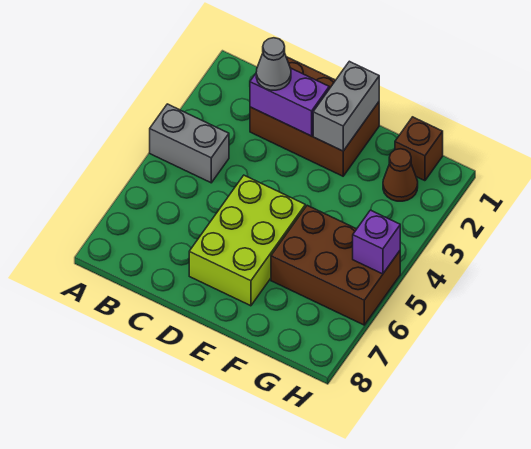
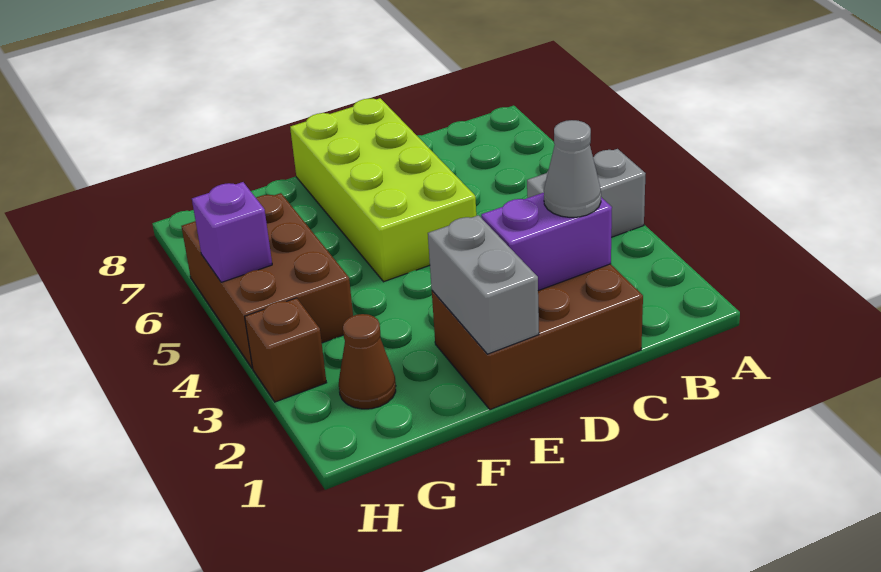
lime 2x3 brick [189,175,305,306] -> lime 2x4 brick [290,98,476,282]
brown 2x3 brick [271,205,400,325] -> brown 2x3 brick turned to [182,193,353,368]
brown 1x1 brick [395,117,443,181] -> brown 1x1 brick moved to [245,298,327,402]

